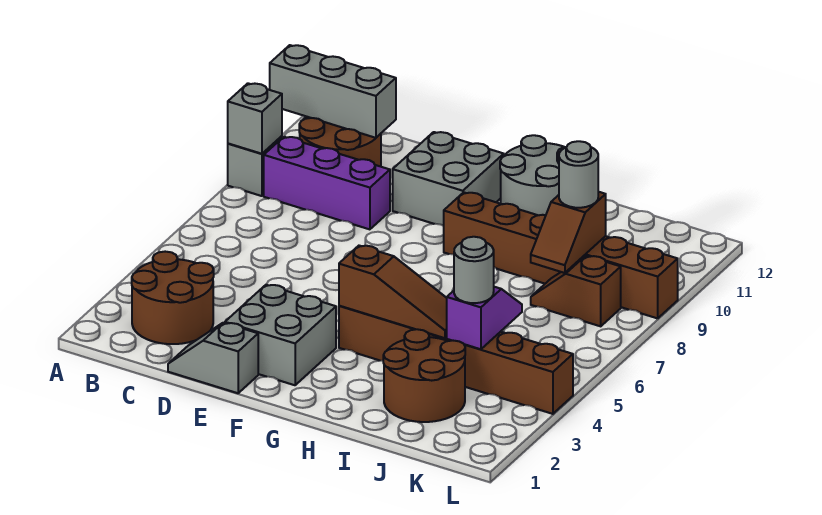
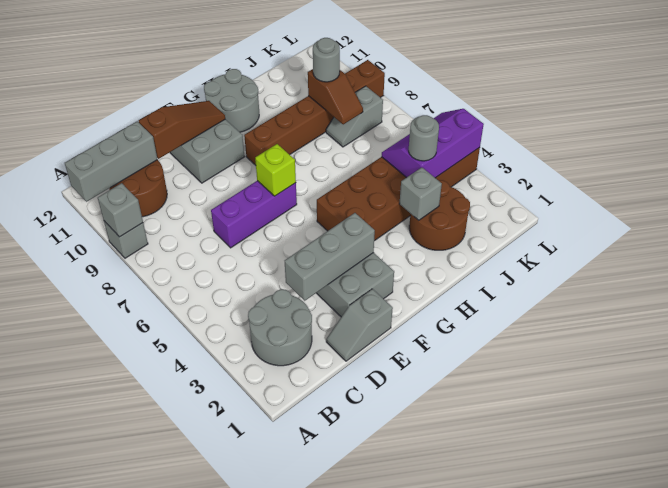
brown 2x2 round brick [132,252,214,344] -> grey 2x2 round brick [248,289,312,366]
purple 1x3 brick [264,137,390,229] -> purple 1x3 brick moved to [211,181,297,248]
none -> grey 1x3 brick [285,213,375,301]
none -> lime 1x1 brick [255,144,296,196]
brown 1x6 brick [339,306,573,414] -> brown 2x6 brick [317,148,480,241]
brown 1x3 slope [339,246,447,338] -> brown 1x3 slope moved to [139,101,225,159]
none -> grey 1x1 brick [399,167,442,220]
purple 1x2 slope [447,287,522,349] -> purple 2x3 slope [381,109,484,178]
brown 1x2 slope [531,256,621,326] -> grey 1x2 slope [326,86,383,147]

